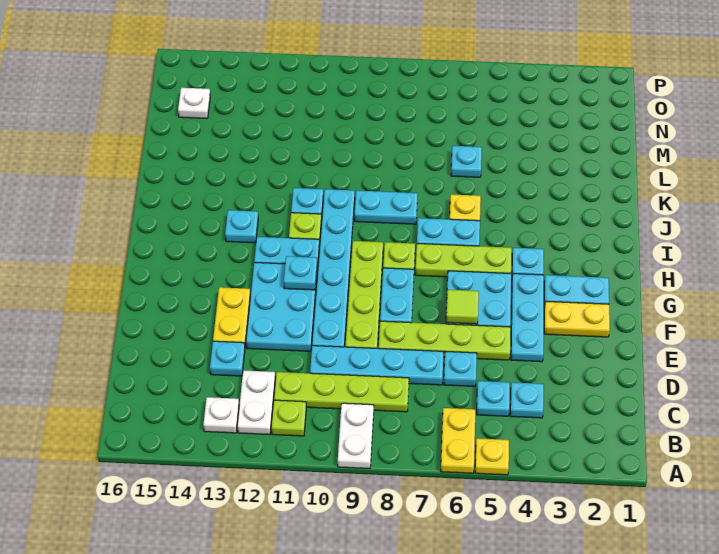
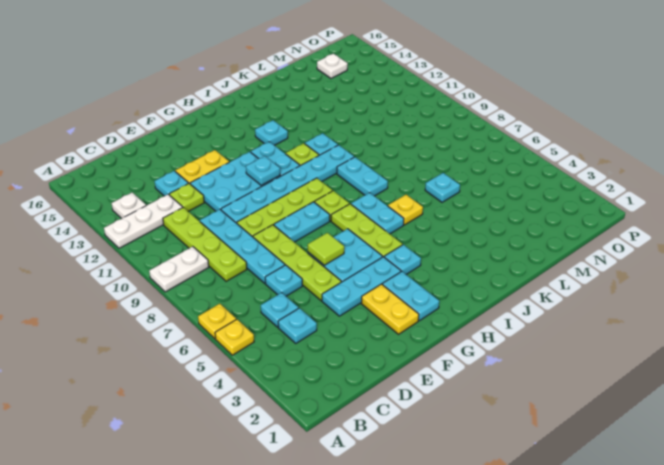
yellow 1x2 plate [441,408,475,473] -> yellow 1x1 plate [198,304,236,339]
lime 1x1 plate [271,400,306,436] -> lime 1x1 plate moved to [169,183,204,211]
white 1x2 plate [237,370,275,435] -> white 1x3 plate [104,194,183,248]

